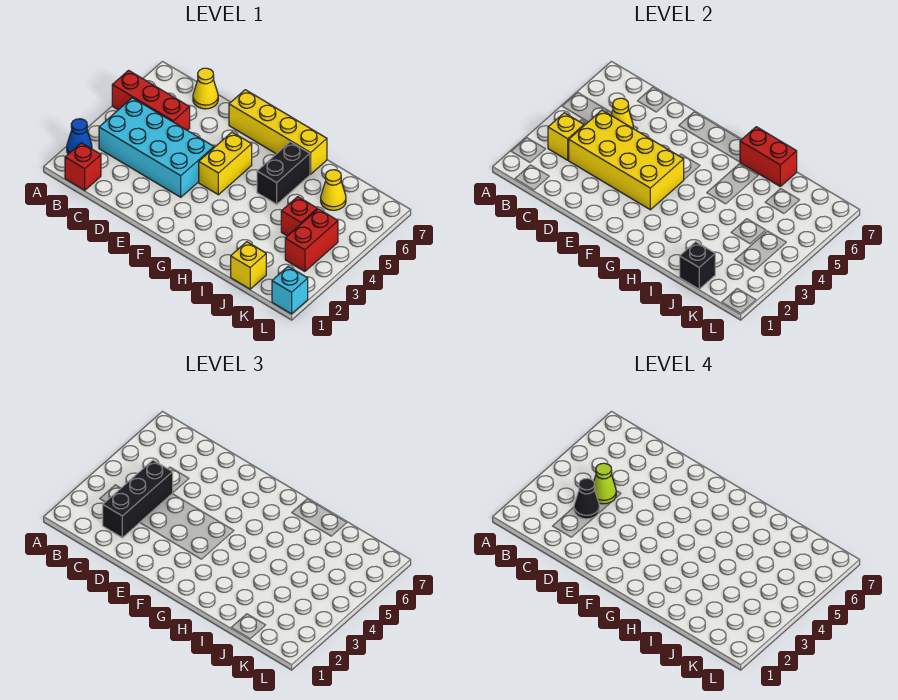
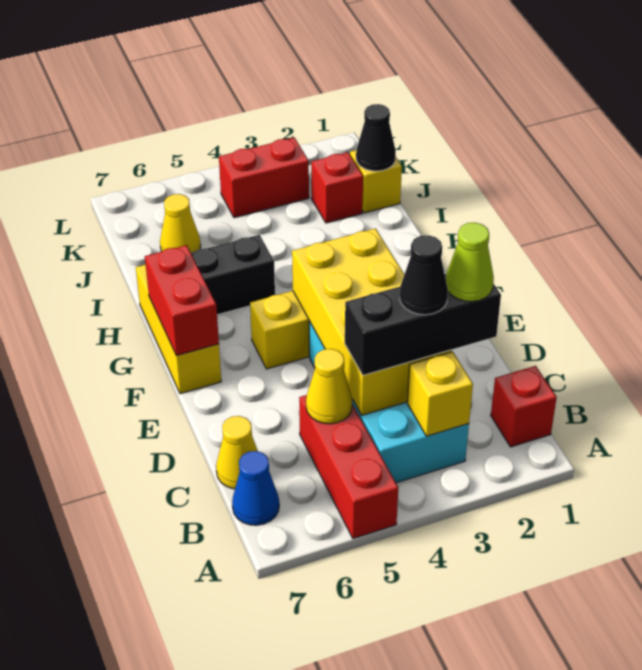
blue 1x1 cone [67,119,92,154] -> blue 1x1 cone moved to [232,451,279,525]
lime 1x1 cone [594,463,616,504] -> lime 1x1 cone moved to [446,223,494,302]
yellow 1x4 brick [229,90,327,174] -> yellow 1x3 brick [136,265,221,394]
red 1x2 brick [740,127,797,186] -> red 1x2 brick moved to [145,245,219,356]
black 1x1 brick [680,242,715,289] -> black 1x1 cone [356,104,396,171]
red 1x1 brick [281,197,317,236] -> red 1x1 brick moved to [311,152,363,223]
cyan 1x1 brick [272,267,308,314] -> none

